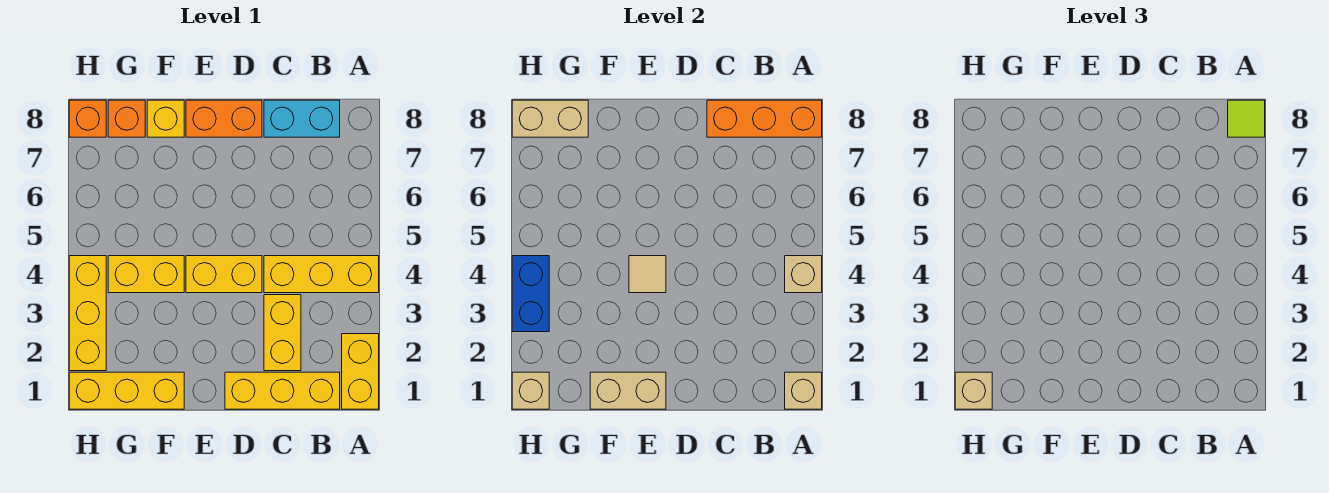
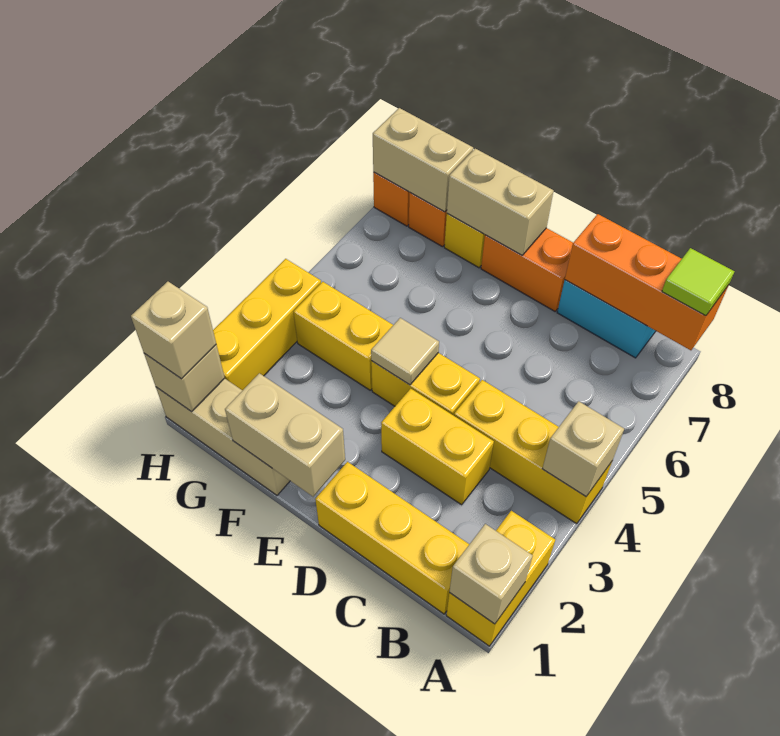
yellow 1x2 brick [264,295,301,371] -> yellow 1x2 brick turned to [381,389,494,505]
none -> tan 1x2 brick [447,149,554,255]
yellow 1x3 brick [69,372,184,409] -> tan 1x3 brick [156,378,290,495]
blue 1x2 brick [512,256,549,332] -> none

